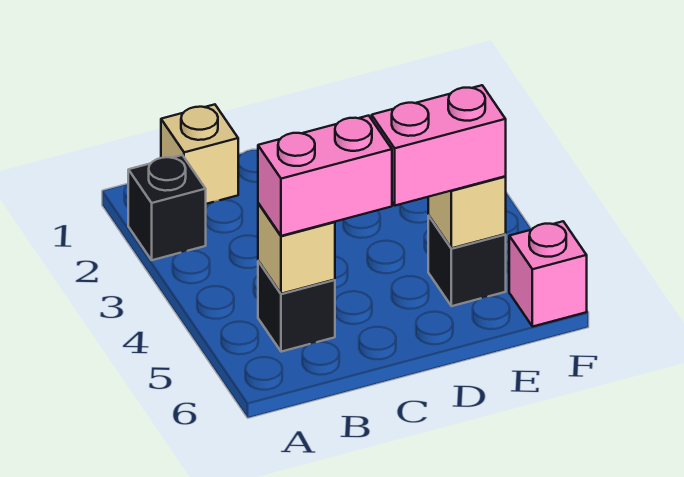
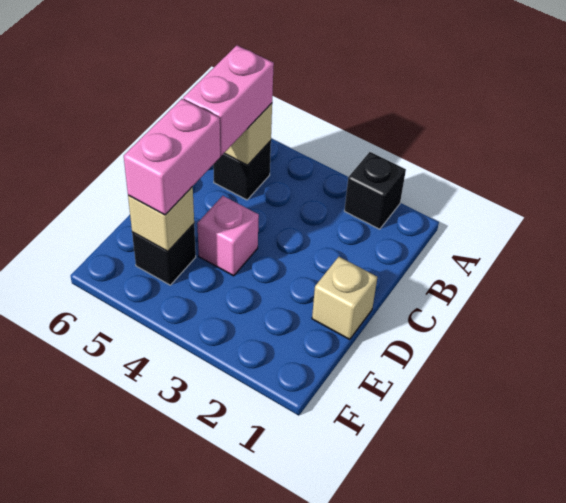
tan 1x1 brick [161,104,238,204] -> tan 1x1 brick moved to [312,257,377,339]
pink 1x1 brick [509,221,587,327] -> pink 1x1 brick moved to [197,196,259,276]

